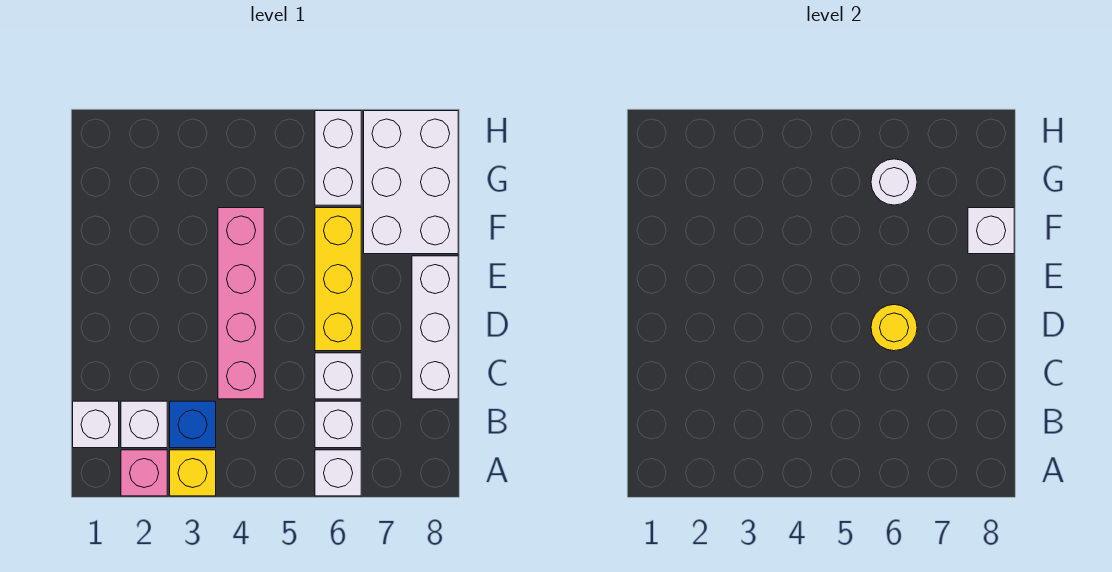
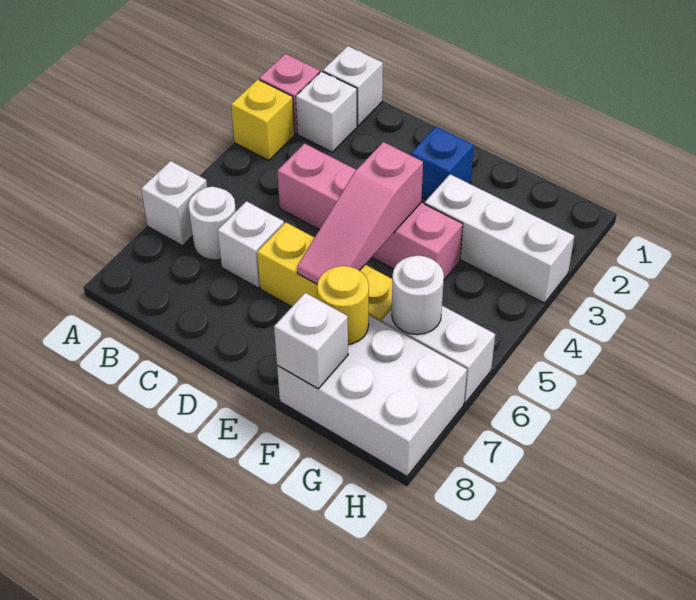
blue 1x1 brick [170,401,216,448] -> blue 1x1 brick moved to [411,127,474,200]
white 1x1 brick [315,401,361,448] -> white 1x1 round brick [188,187,236,260]
white 1x3 brick [412,256,458,399] -> white 1x3 brick moved to [425,174,574,303]
yellow 1x1 round brick [871,305,917,351] -> yellow 1x1 round brick moved to [317,266,369,345]
none -> pink 1x3 slope [297,142,423,284]

